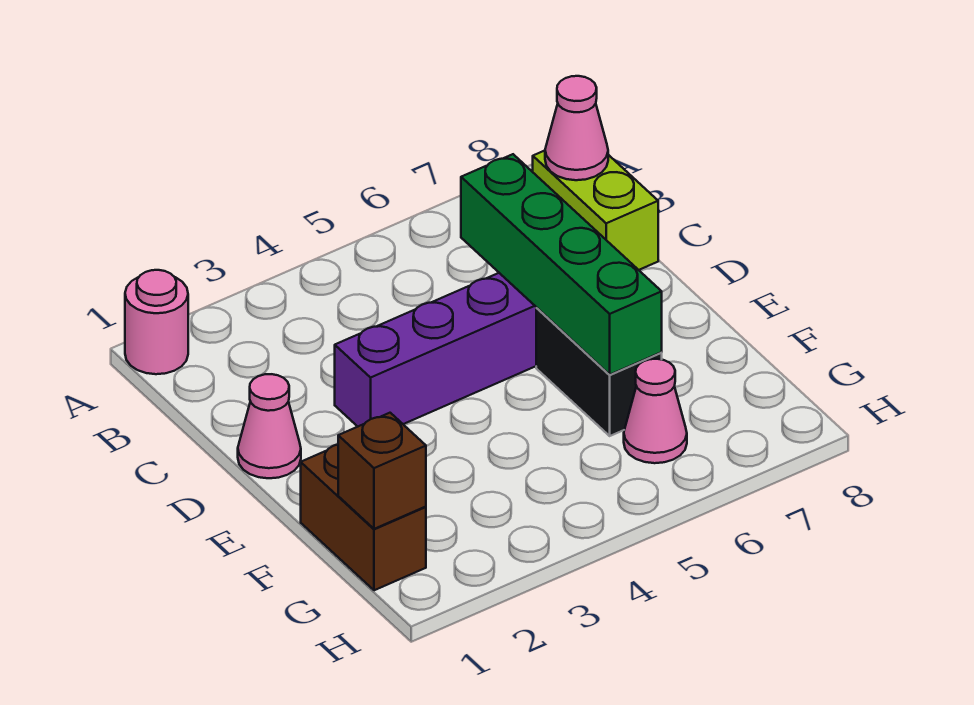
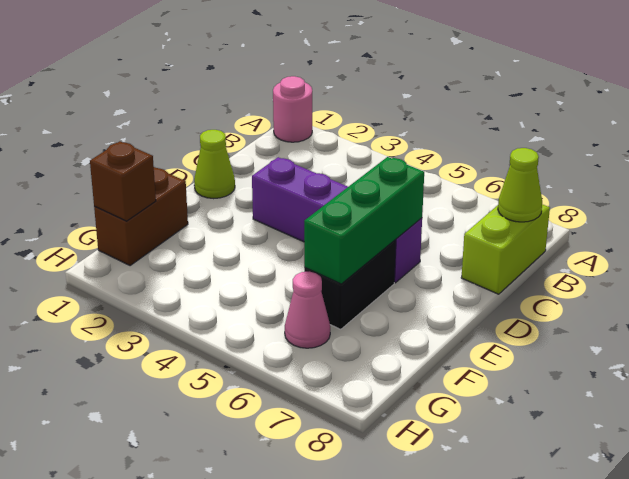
pink 1x1 cone [545,76,608,180] -> lime 1x1 cone [498,148,542,222]
green 1x4 brick [461,154,662,375] -> green 1x3 brick [304,157,424,284]
pink 1x1 cone [238,374,301,478] -> lime 1x1 cone [194,130,235,199]

